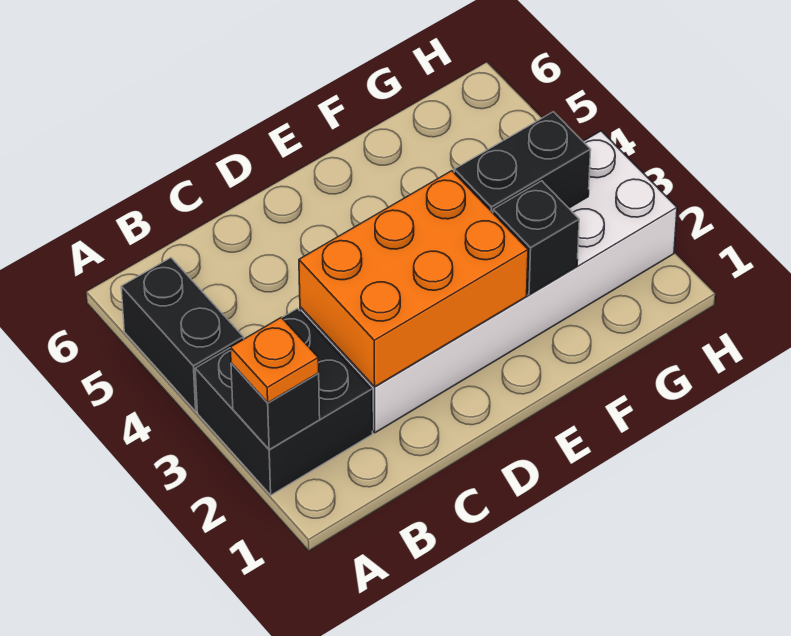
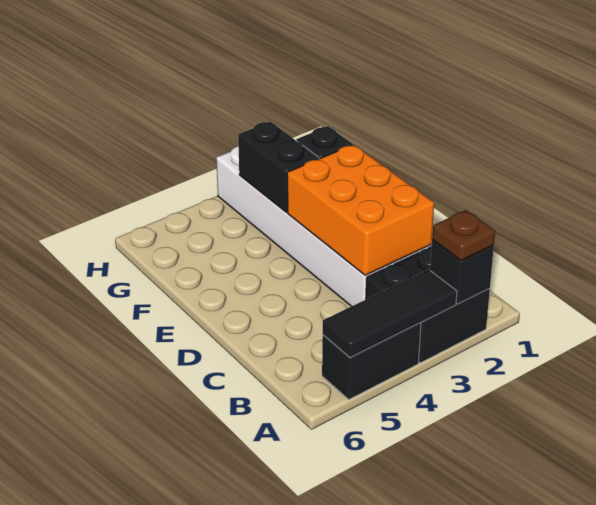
orange 1x1 plate [230,317,319,403] -> brown 1x1 plate [432,210,495,261]
none -> black 1x3 tile [323,270,457,357]

